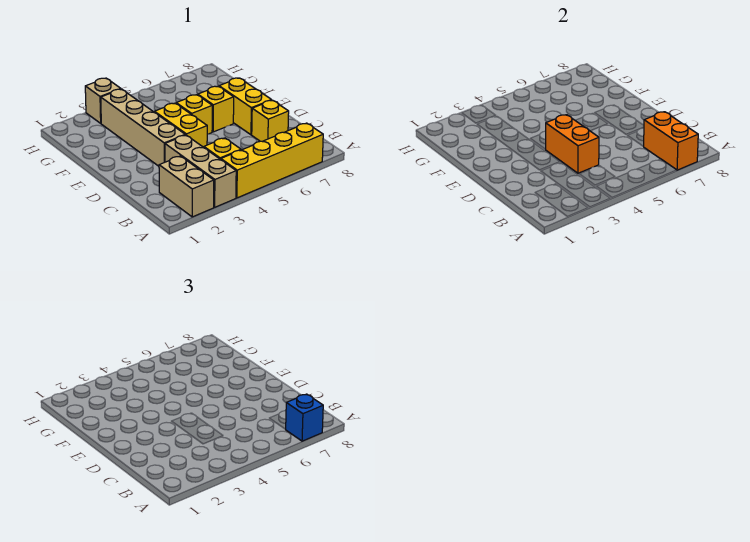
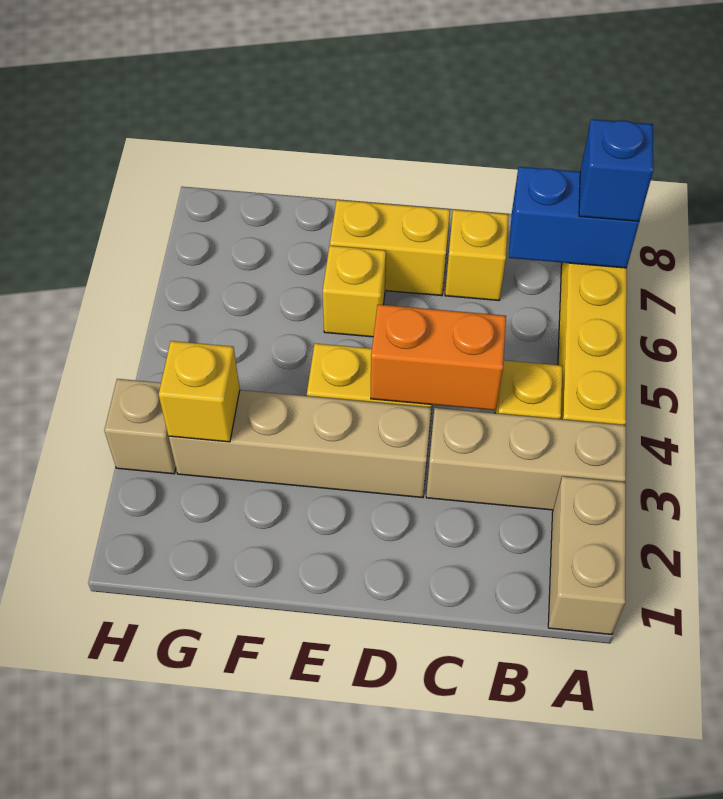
tan 1x2 brick [159,156,214,217] -> tan 1x2 brick turned to [548,476,626,634]
orange 1x2 brick [644,112,698,170] -> blue 1x2 brick [509,167,639,268]
yellow 1x1 brick [176,95,212,134] -> yellow 1x1 brick moved to [159,341,240,442]

